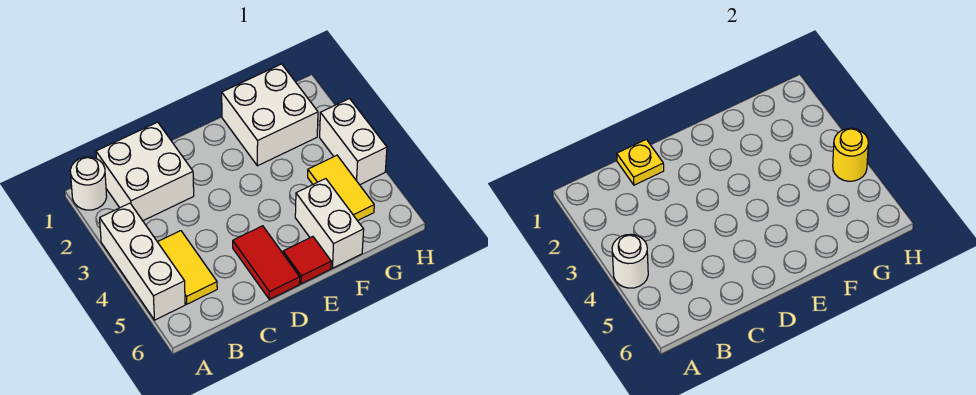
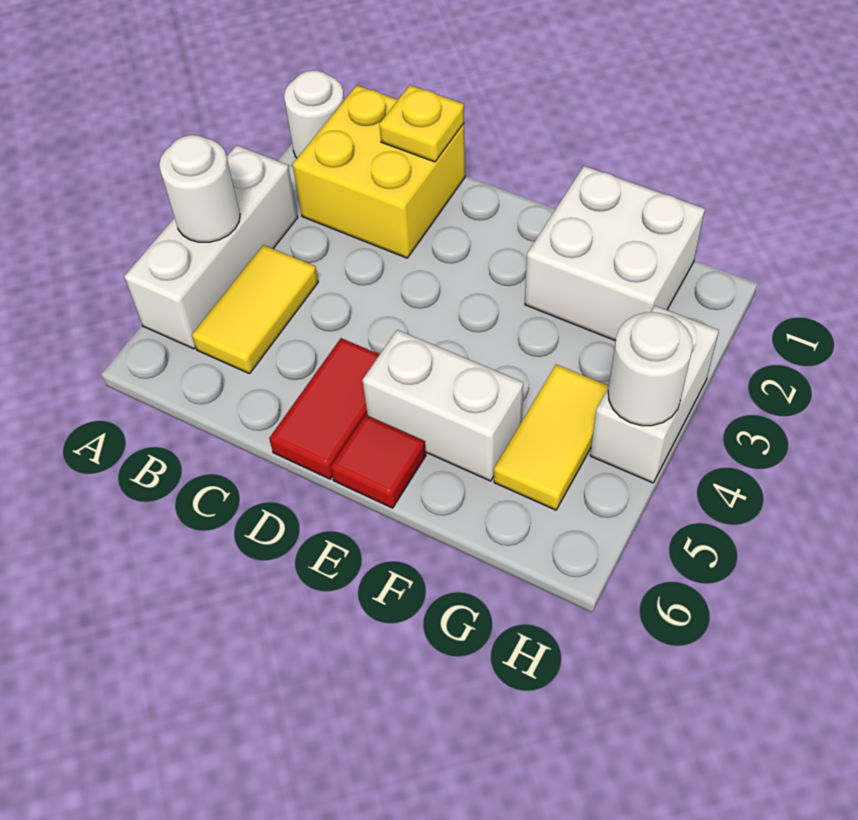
white 2x2 brick [96,122,194,221] -> yellow 2x2 brick [293,85,465,258]
white 1x2 brick [295,179,364,268] -> white 1x2 brick turned to [363,330,523,481]
yellow 1x1 round brick [833,128,868,181] -> white 1x1 round brick [608,312,693,426]

